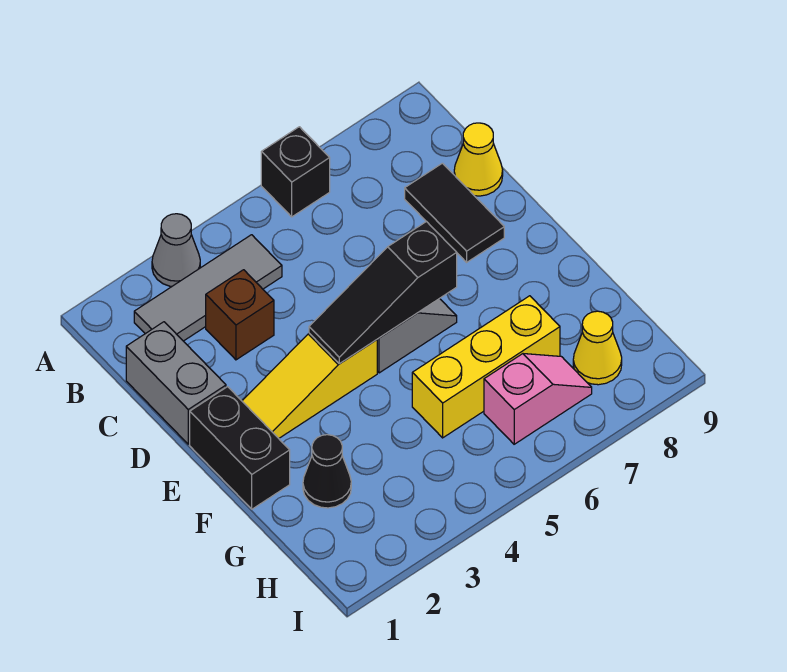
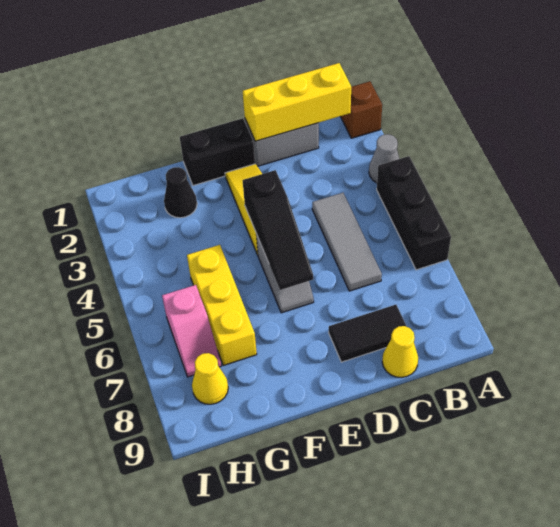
black 1x1 brick [261,127,330,217] -> black 1x3 brick [377,156,451,270]
none -> yellow 1x3 brick [243,63,351,141]
grey 1x3 tile [134,235,282,341] -> grey 1x3 tile moved to [312,193,382,291]
brown 1x1 brick [206,270,274,360] -> brown 1x1 brick moved to [340,81,382,138]
black 1x3 slope [309,221,457,364] -> black 1x3 slope turned to [243,170,313,290]

